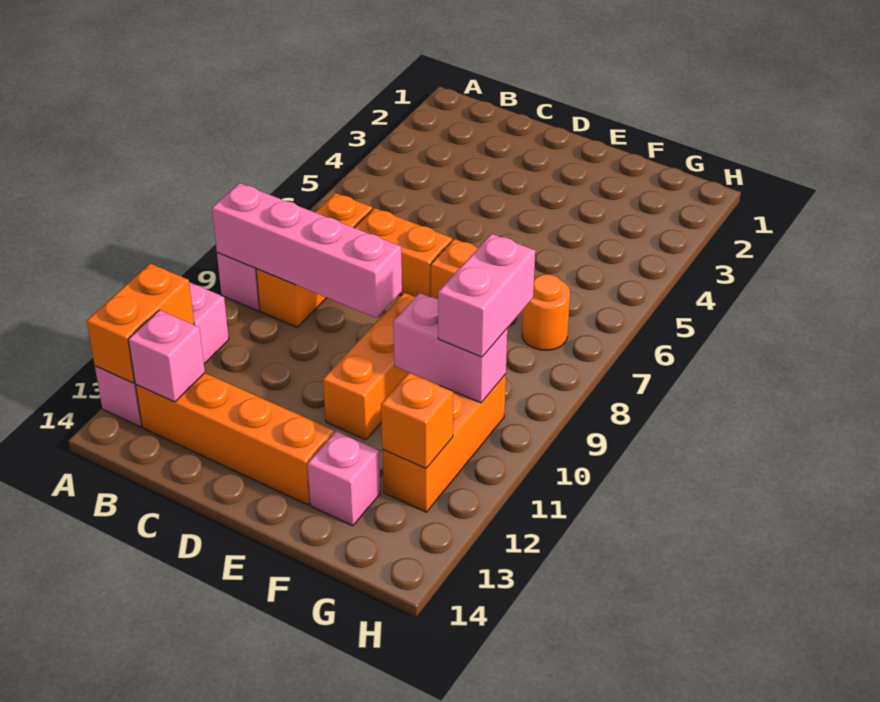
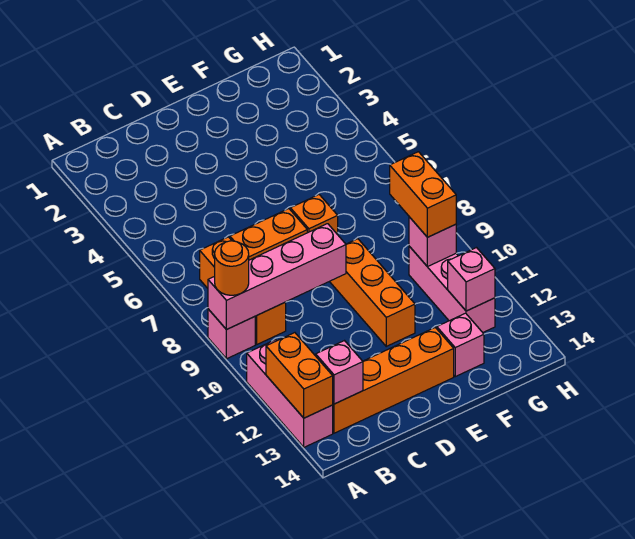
pink 1x2 brick [393,293,507,403] -> pink 1x1 brick [409,217,456,267]
orange 1x1 round brick [522,274,570,350] -> orange 1x1 round brick moved to [215,241,249,295]
pink 1x2 brick [438,234,535,357] -> orange 1x2 brick [390,152,456,237]
orange 1x3 brick [382,374,506,512] -> pink 1x3 brick [409,246,495,332]
orange 1x1 brick [381,373,453,468] -> pink 1x1 brick [448,248,495,311]

